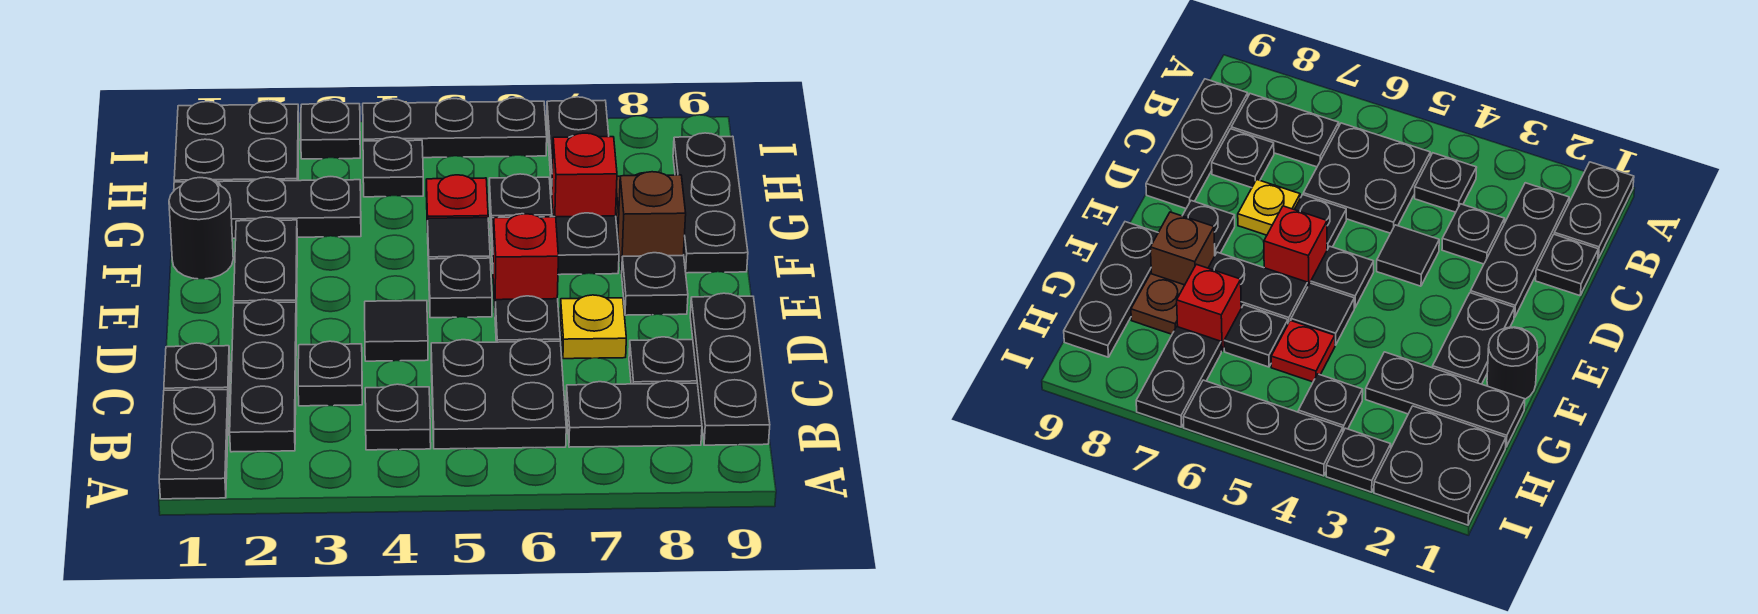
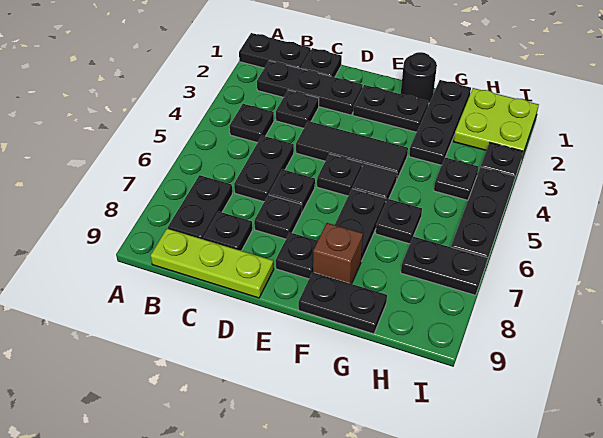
black 2x2 plate [431,339,566,449] -> black 1x2 plate [234,136,294,202]
black 1x3 plate [690,293,770,445] -> lime 1x3 plate [151,228,274,298]
black 1x1 tile [365,301,428,361] -> black 1x3 tile [296,121,408,180]
yellow 1x1 plate [560,295,626,359] -> black 1x1 plate [254,195,302,239]
red 1x1 brick [493,214,558,306] -> none
black 1x3 plate [673,133,748,273] -> black 1x2 plate [299,272,387,334]
red 1x1 plate [426,175,488,232] -> none
red 1x1 brick [552,133,617,217] -> none
brown 1x1 plate [1131,274,1185,334] -> none
black 2x2 plate [174,101,299,182] -> lime 2x2 plate [453,88,539,156]

